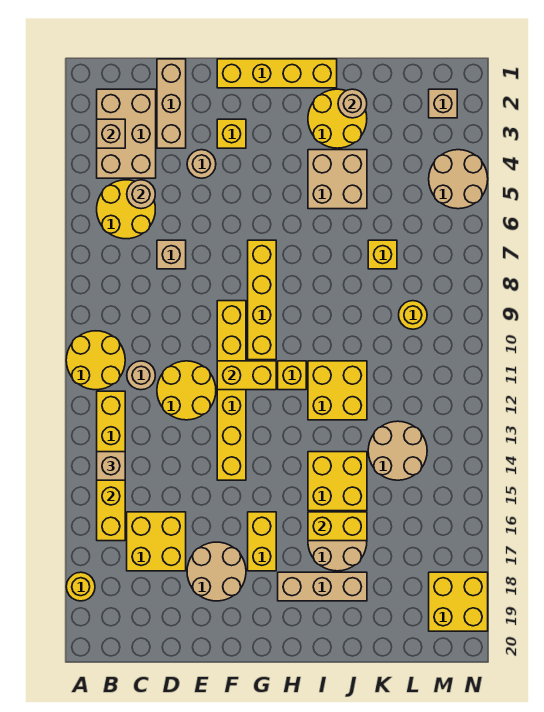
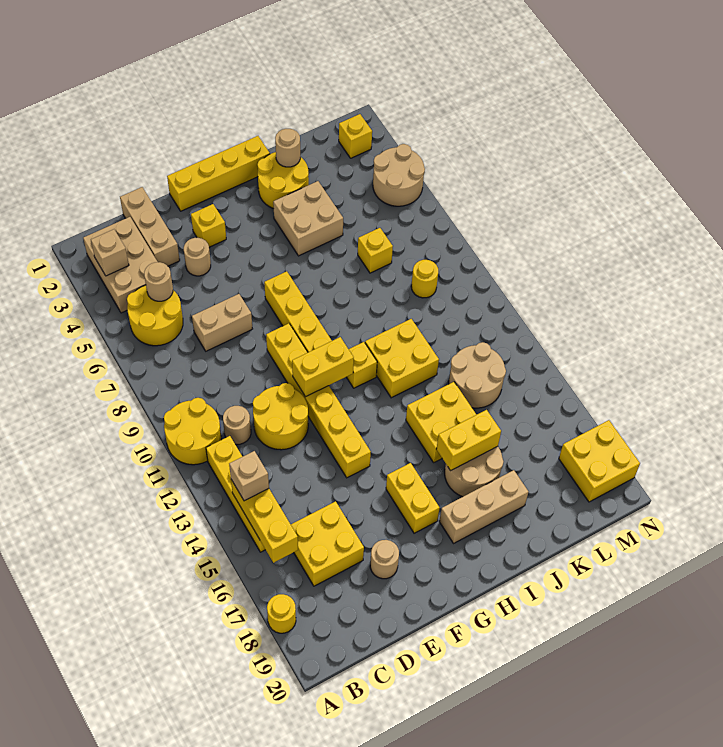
tan 1x1 brick [157,240,186,269] -> tan 1x2 brick [192,294,252,351]
tan 2x2 round brick [187,542,246,601] -> tan 1x1 round brick [370,540,399,579]
tan 1x1 brick [429,89,457,118] -> yellow 1x1 brick [339,114,372,158]

